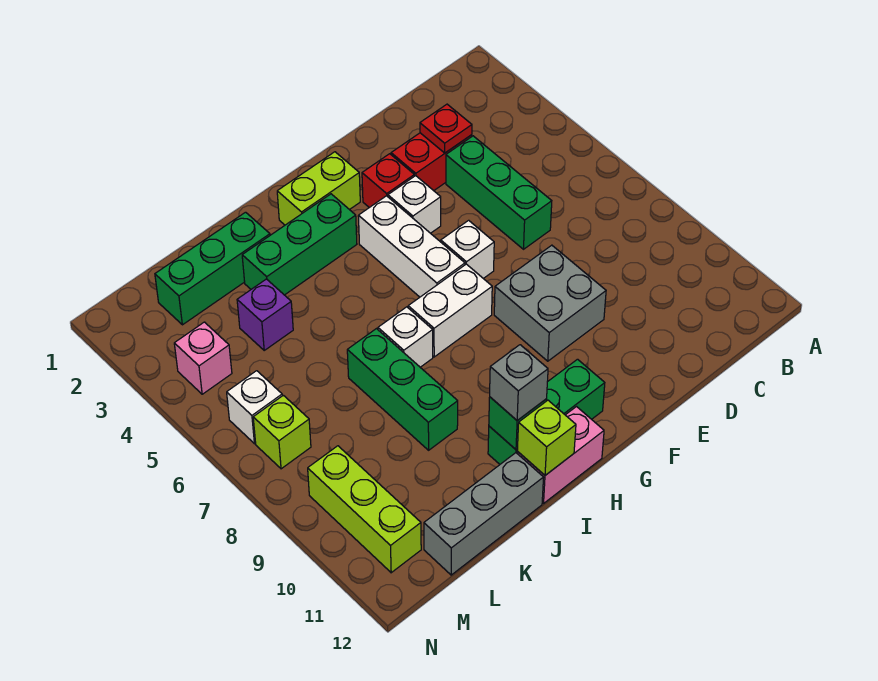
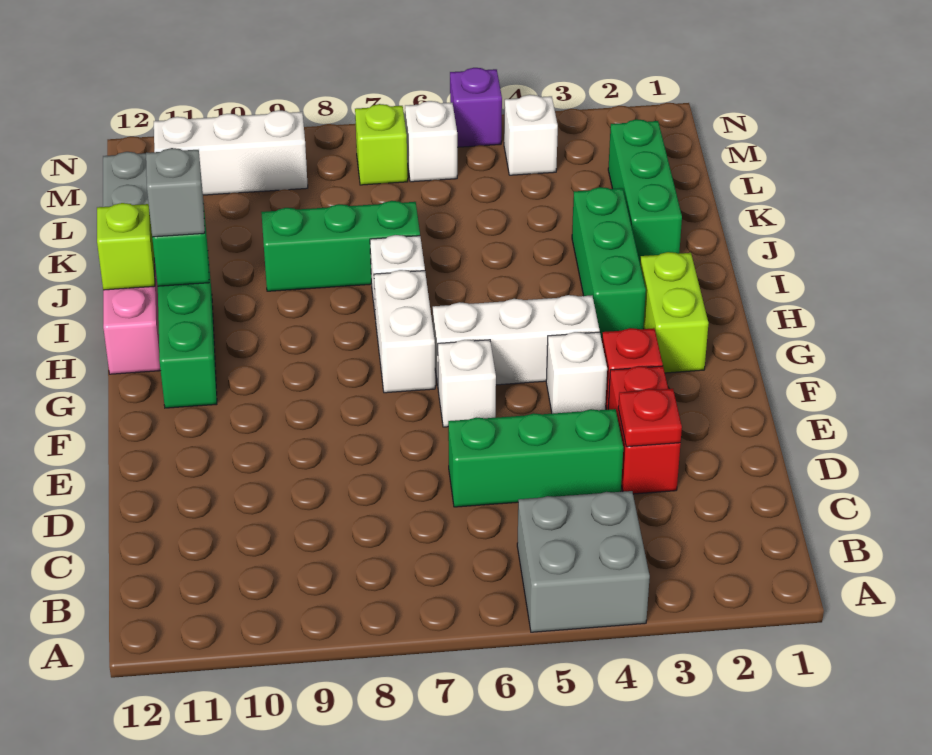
grey 2x2 brick [494,245,606,361] -> grey 2x2 brick moved to [517,491,650,632]
purple 1x1 brick [237,279,293,350] -> purple 1x1 brick moved to [450,68,502,147]
pink 1x1 brick [174,322,232,394] -> white 1x1 brick [504,95,558,175]
lime 1x3 brick [308,446,421,573] -> white 1x3 brick [154,110,308,195]

